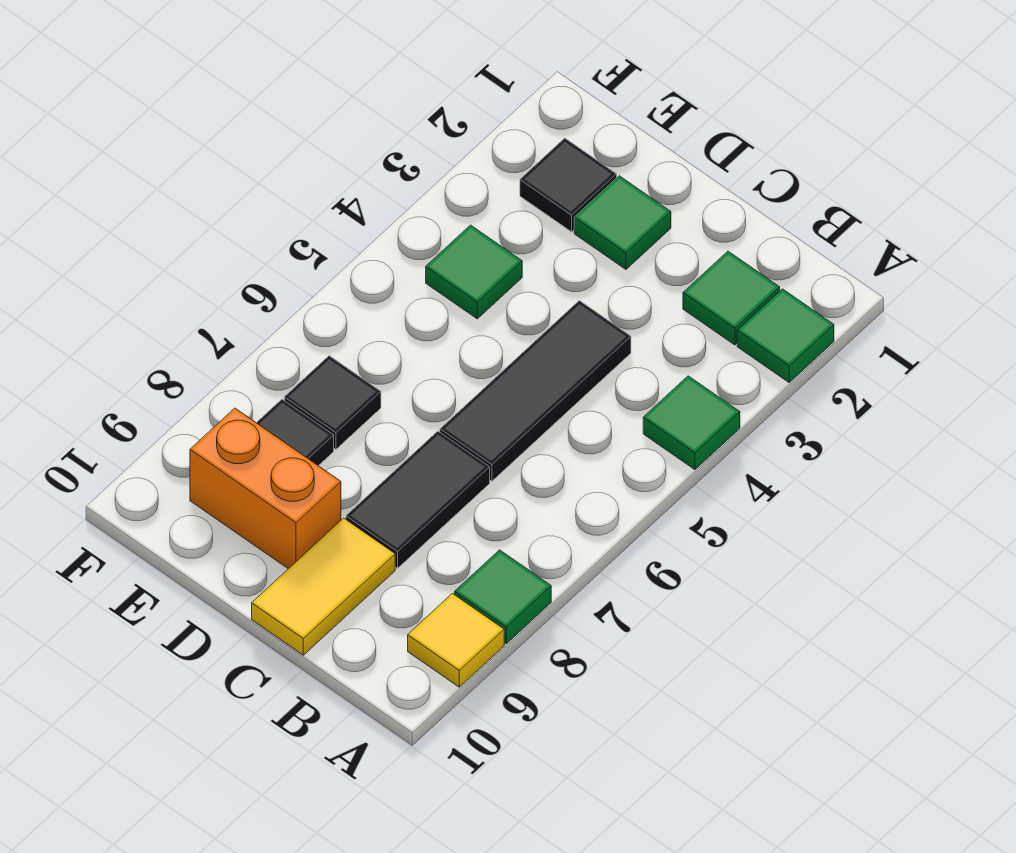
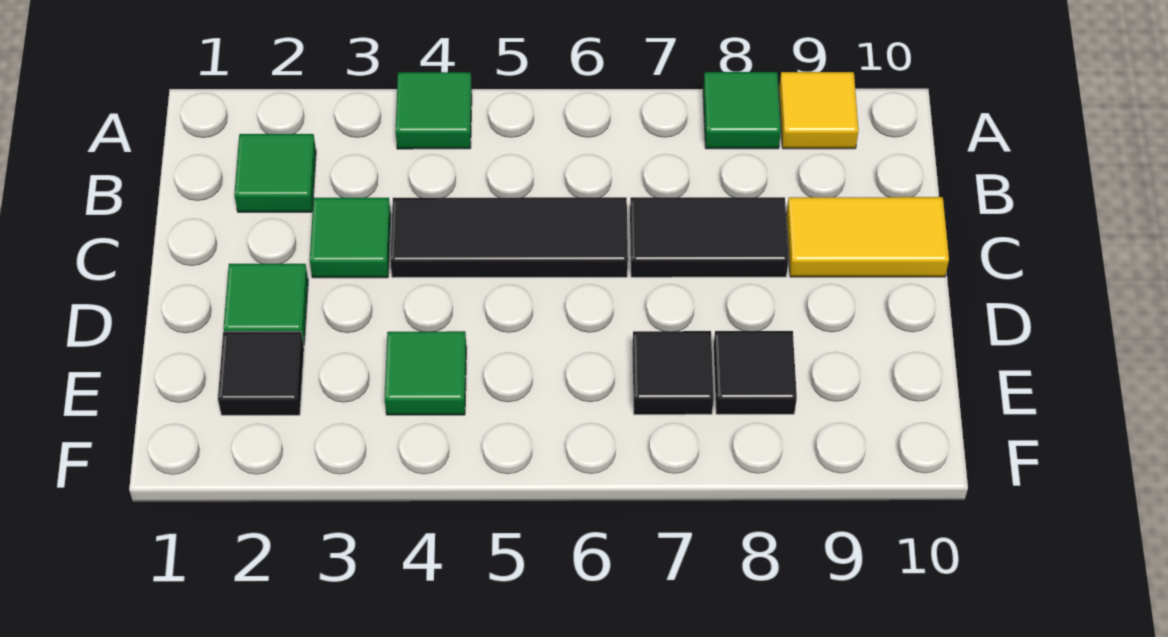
green 1x1 tile [737,289,834,382] -> green 1x1 tile moved to [310,198,391,278]
orange 1x2 brick [190,408,341,569] -> none

